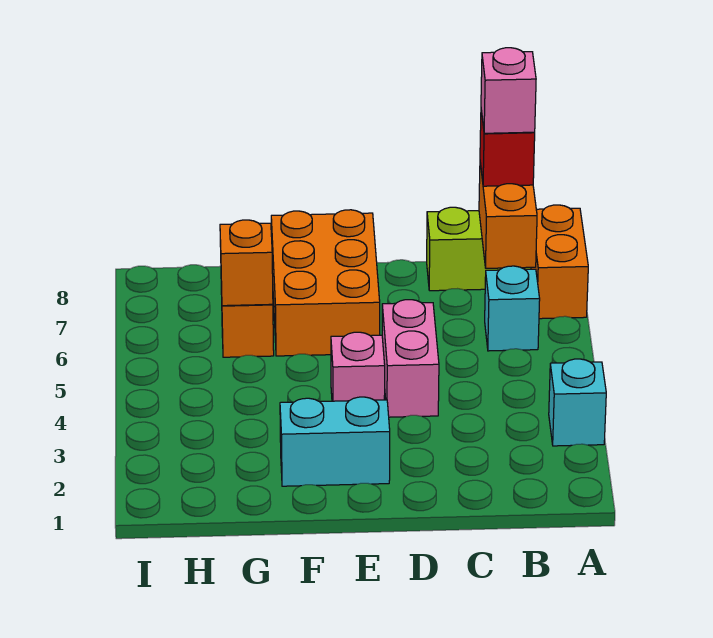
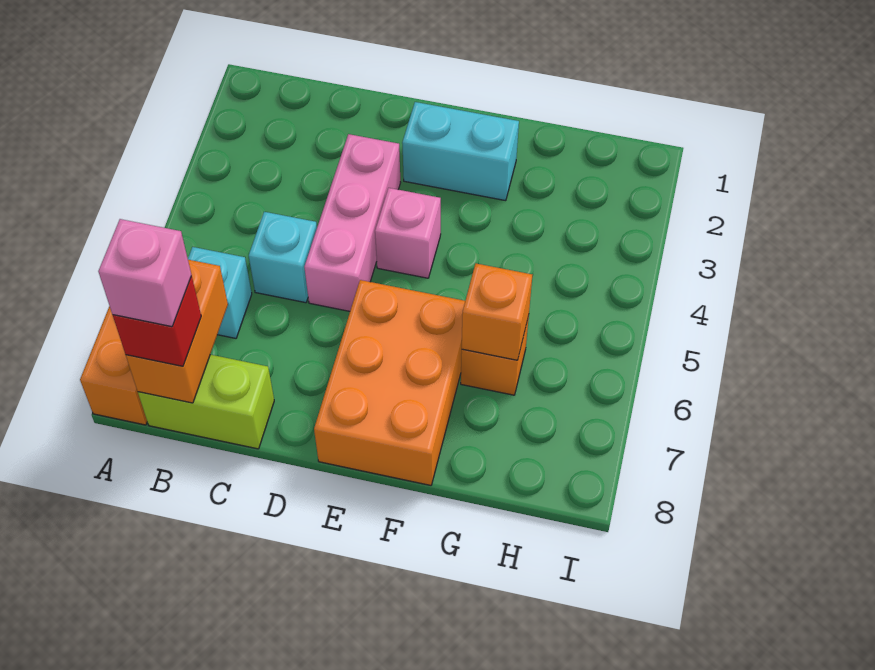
cyan 1x1 brick [549,359,606,446] -> cyan 1x1 brick moved to [249,212,317,303]
pink 1x2 brick [382,300,439,417] -> pink 1x3 brick [304,134,401,311]

